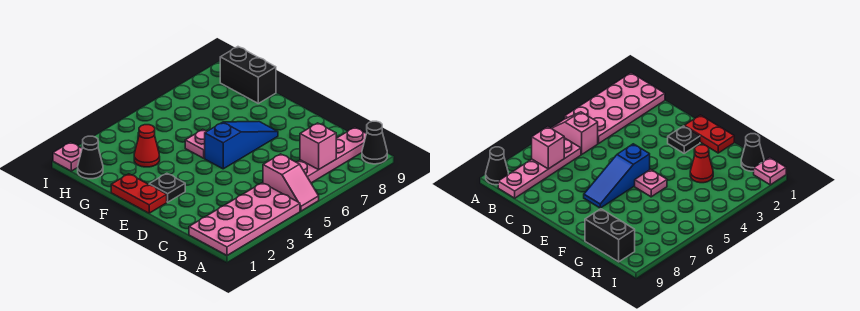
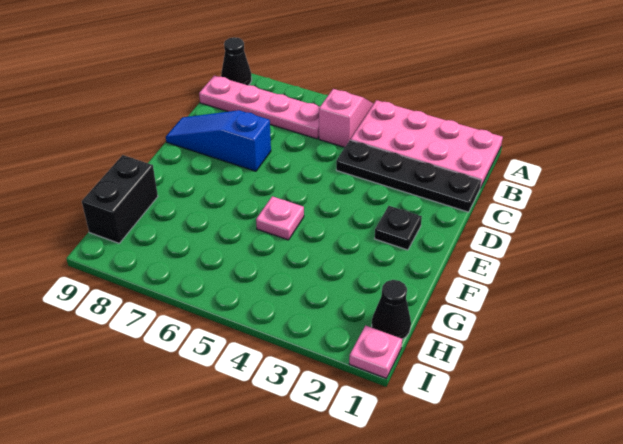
pink 1x1 brick [300,123,336,170] -> none
none -> black 1x4 plate [336,140,481,212]
red 1x2 plate [111,174,167,213] -> none
blue 1x3 slope [205,122,278,169] -> blue 1x3 slope moved to [166,110,271,171]
red 1x1 cone [134,125,160,167] -> none

